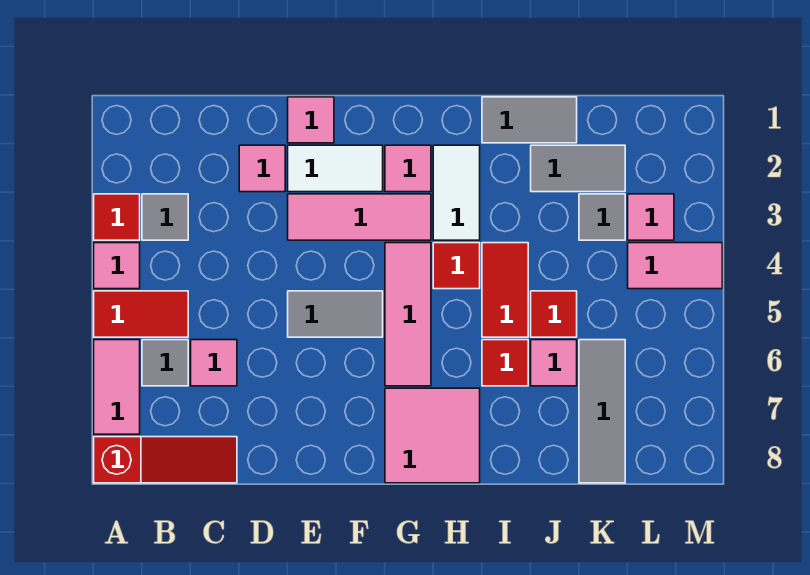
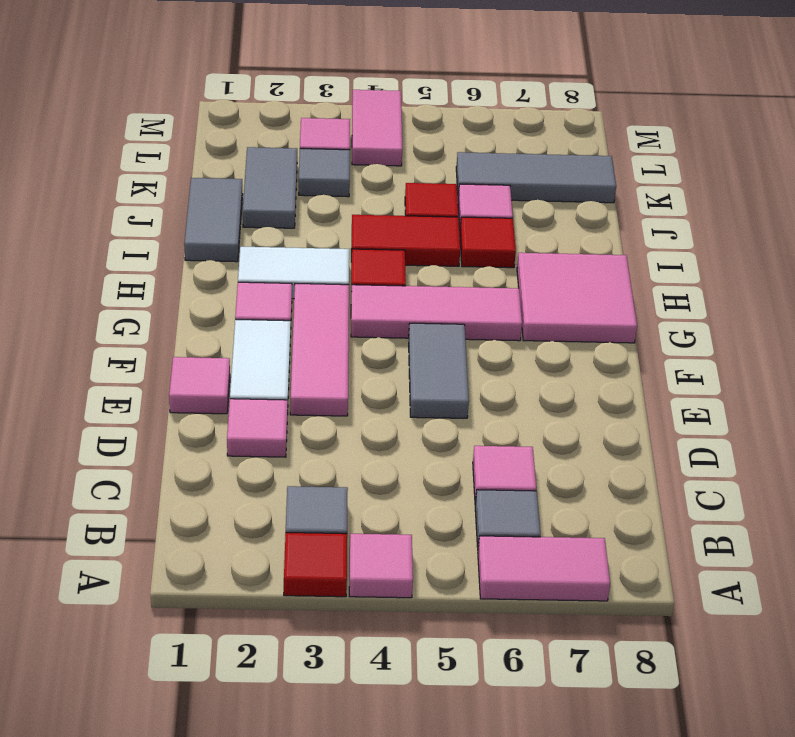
red 1x2 tile [94,291,188,337] -> none
red 1x3 slope [94,437,237,483] -> none

